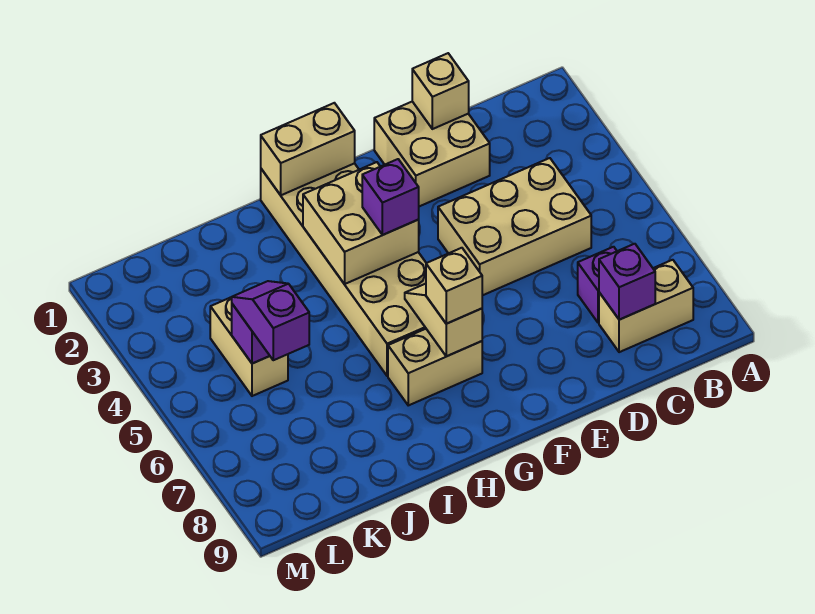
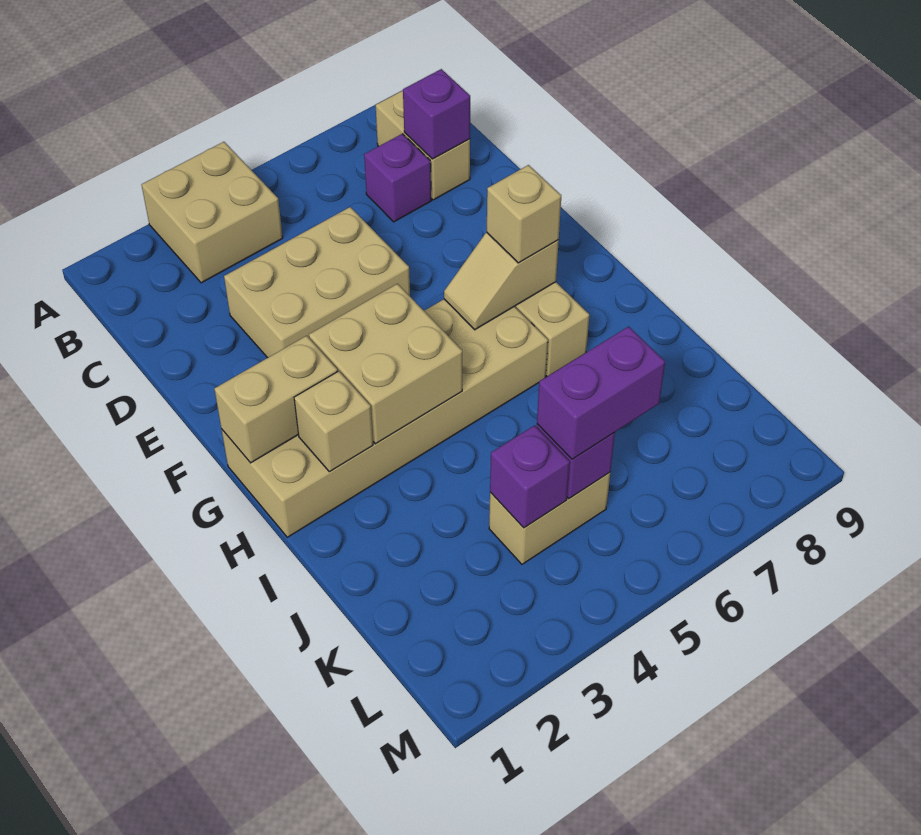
tan 2x3 brick [438,158,591,296] -> tan 2x3 brick turned to [224,207,410,358]
tan 2x2 brick [374,102,490,206] -> tan 2x2 brick moved to [142,142,283,283]
tan 1x1 brick [412,53,469,129] -> tan 1x1 brick moved to [294,371,373,472]
tan 1x2 brick [261,103,355,195] -> tan 1x2 brick turned to [214,336,338,463]
purple 1x1 brick [362,159,419,235] -> purple 1x1 brick moved to [490,425,570,528]
purple 1x2 slope [232,281,309,360] -> purple 1x2 brick [537,327,665,459]

